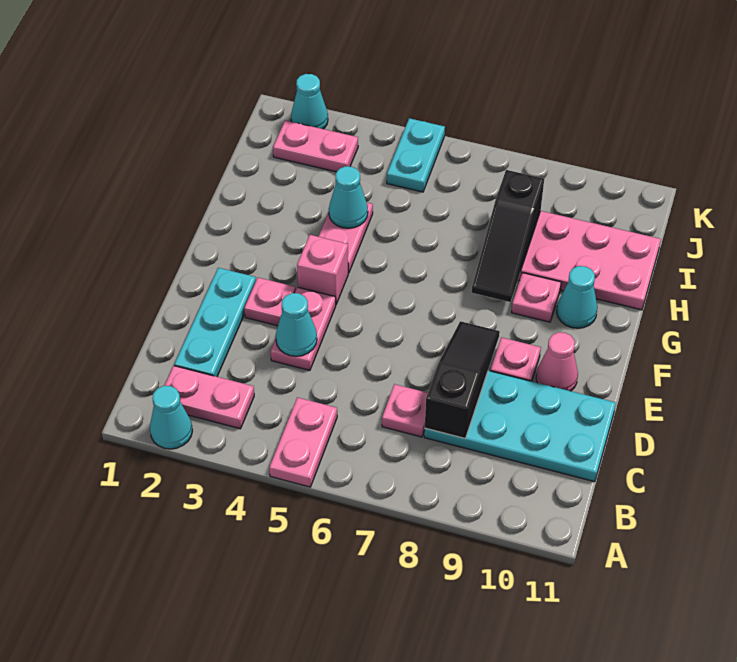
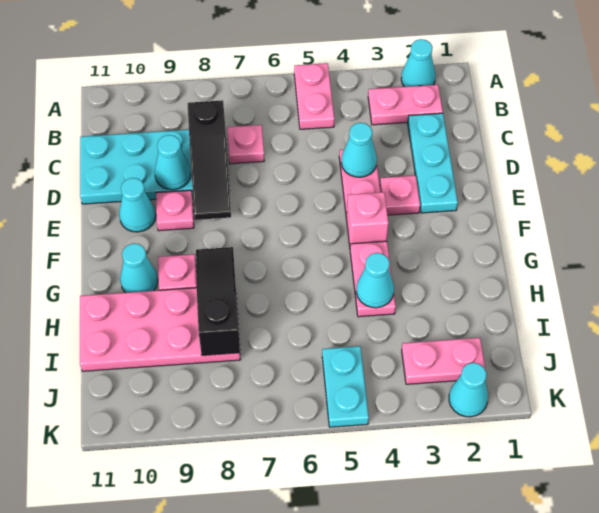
none -> cyan 1x1 cone [155,135,191,190]
pink 1x1 cone [536,332,578,391] -> cyan 1x1 cone [119,178,156,232]

